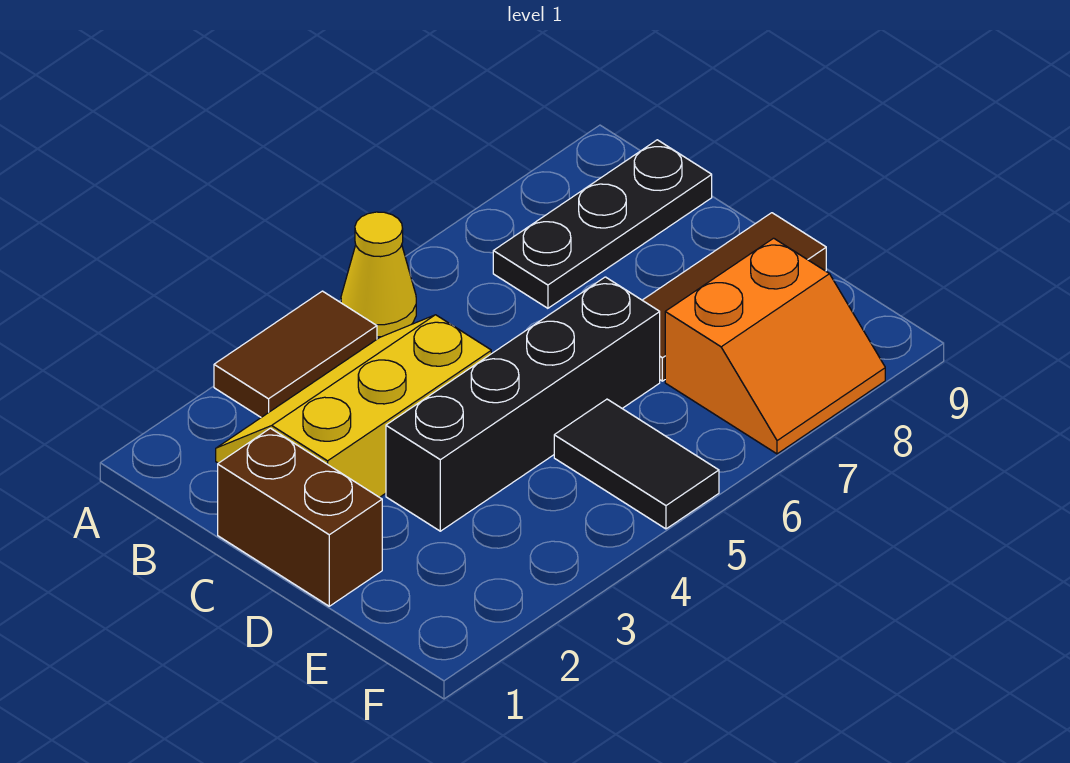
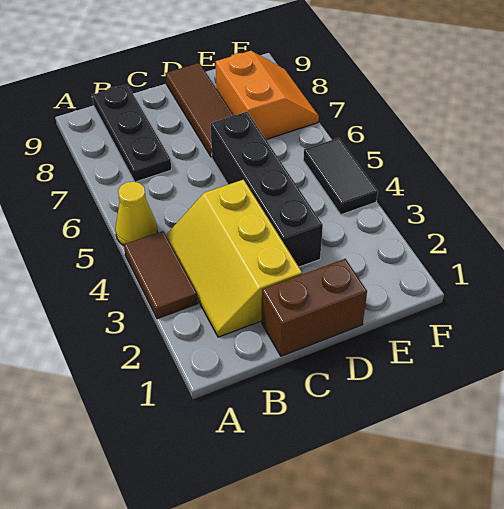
black 1x2 tile [554,399,719,529] -> black 1x2 tile turned to [303,138,378,215]

